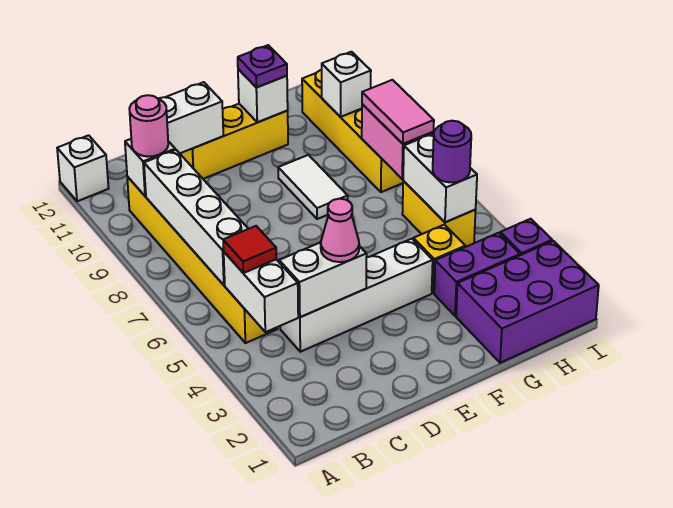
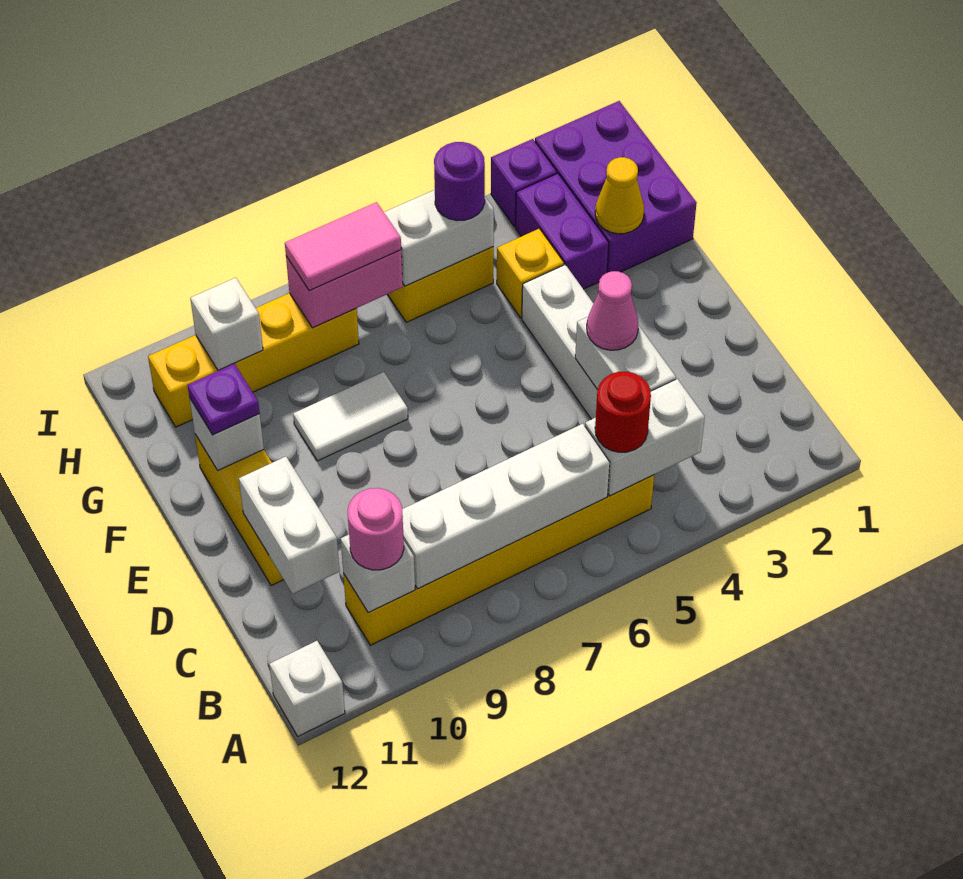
red 1x1 tile [223,226,276,273] -> red 1x1 round brick [595,372,651,452]
none -> yellow 1x1 cone [595,157,644,234]

